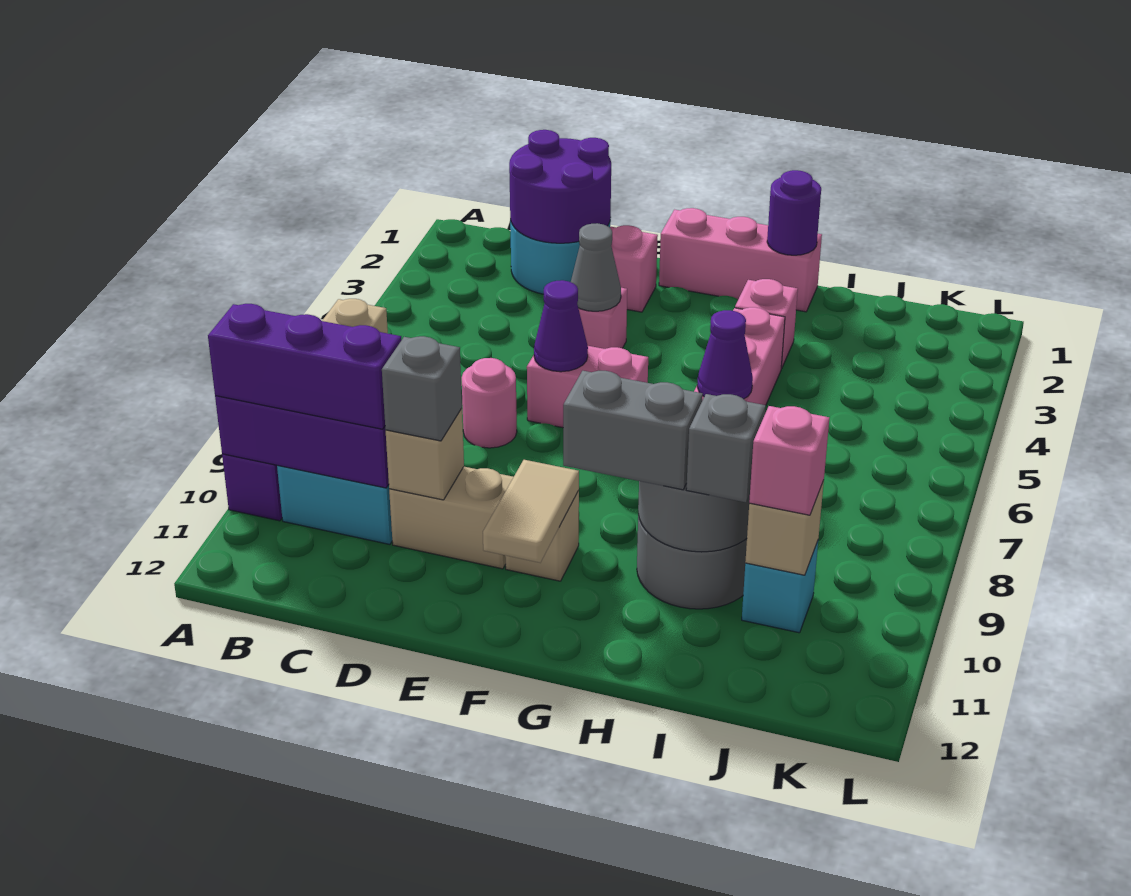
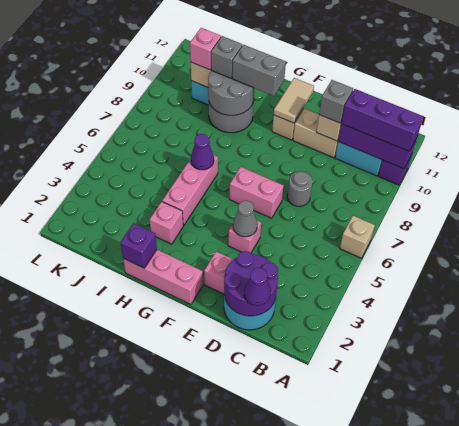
pink 1x1 round brick [462,358,517,448] -> grey 1x1 round brick [287,171,313,207]
purple 1x1 cone [534,280,588,372] -> purple 1x1 cone moved to [244,268,271,306]
purple 1x1 round brick [767,170,821,255] -> purple 1x1 brick [120,223,157,268]

